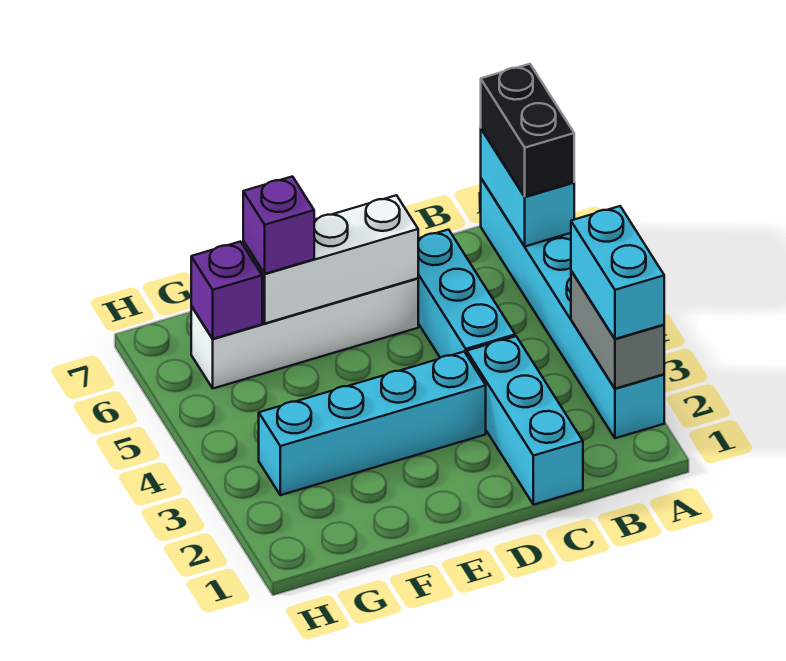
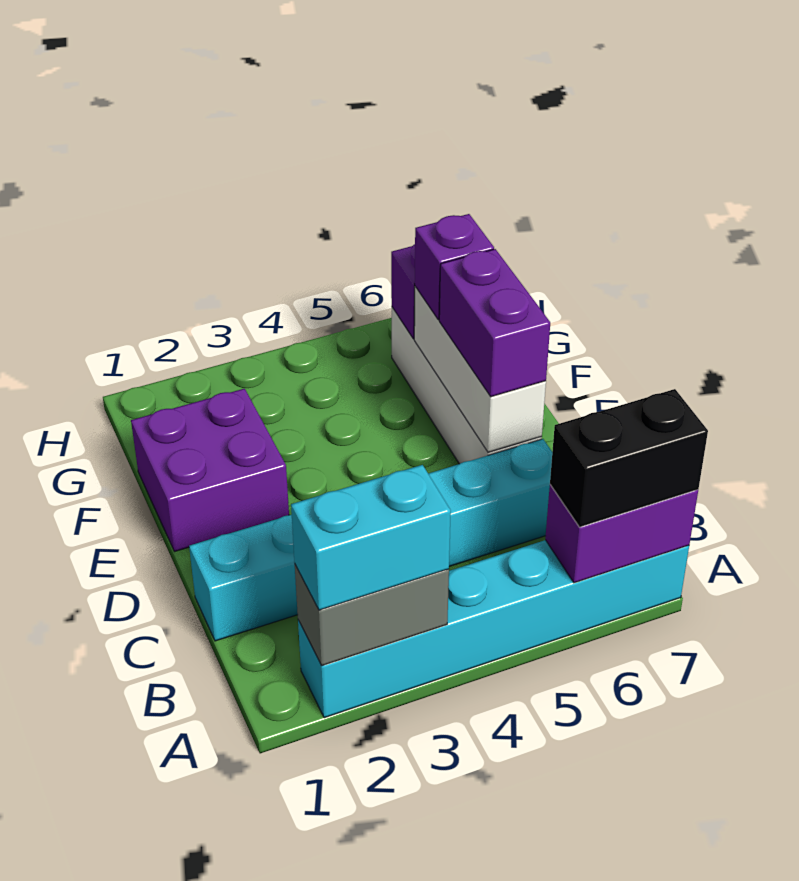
cyan 1x2 brick [481,129,574,246] -> purple 1x2 brick [545,485,698,583]
cyan 1x4 brick [259,352,486,495] -> none
none -> purple 1x2 brick [439,249,550,397]
none -> purple 2x2 brick [131,389,289,552]

